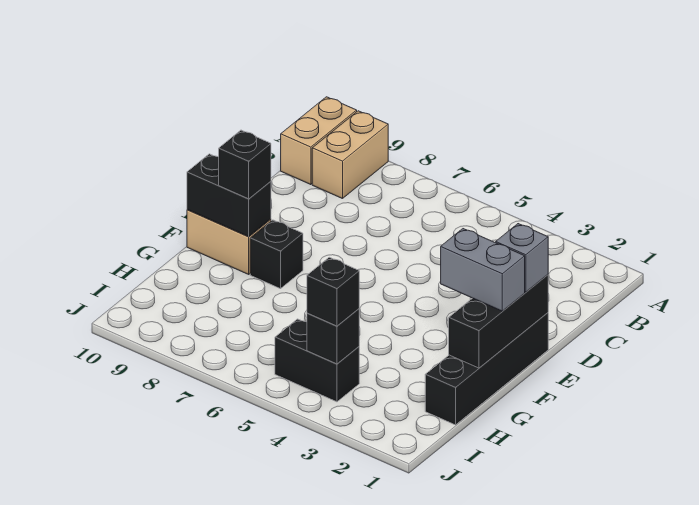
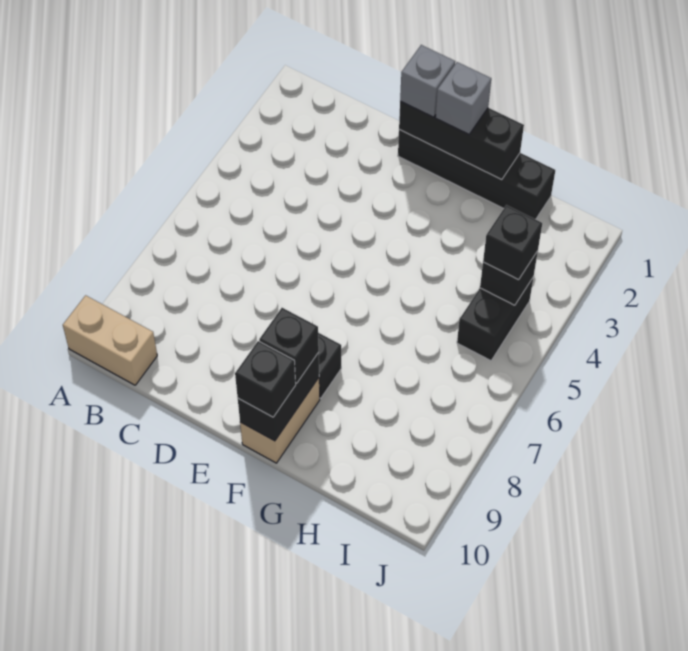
tan 1x2 brick [312,111,388,199] -> none
grey 1x2 brick [441,229,525,311] -> grey 1x1 brick [435,62,491,134]
none -> black 1x1 brick [235,341,296,417]

